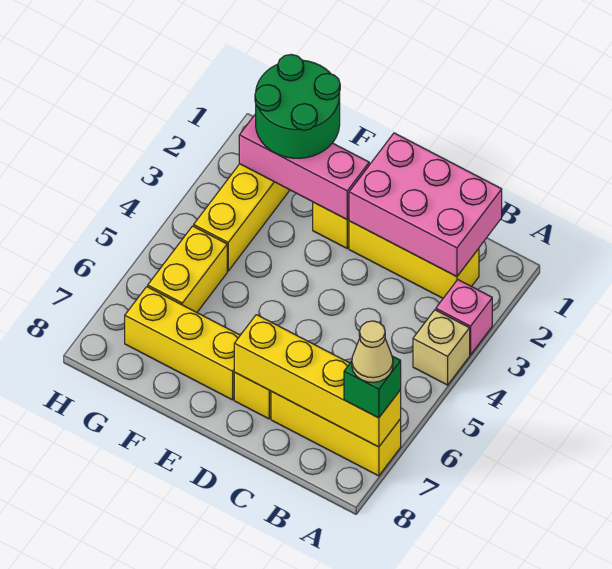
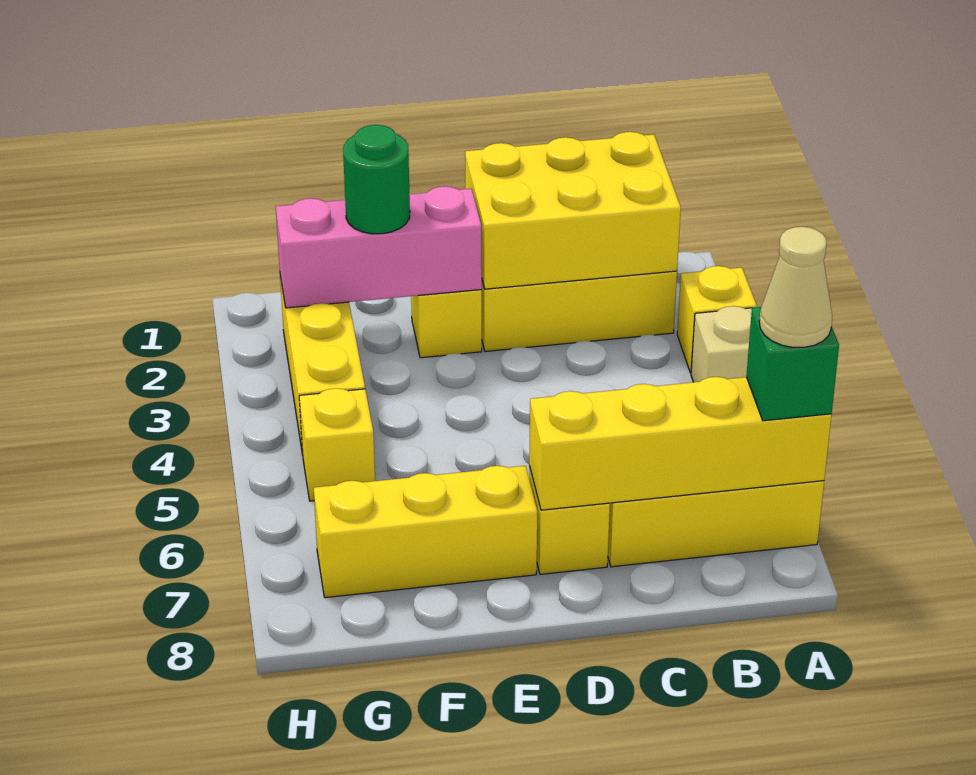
pink 1x1 brick [436,280,492,355] -> yellow 1x1 brick [677,266,757,373]
pink 2x3 brick [349,133,502,277] -> yellow 2x3 brick [465,132,681,289]
green 2x2 round brick [255,54,340,158] -> green 1x1 round brick [343,125,410,234]
yellow 1x2 brick [148,226,227,312] -> yellow 1x1 brick [299,388,375,501]

